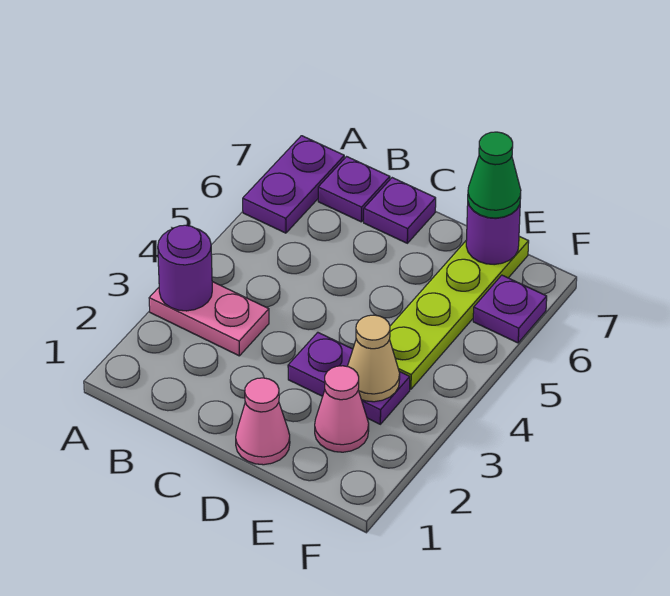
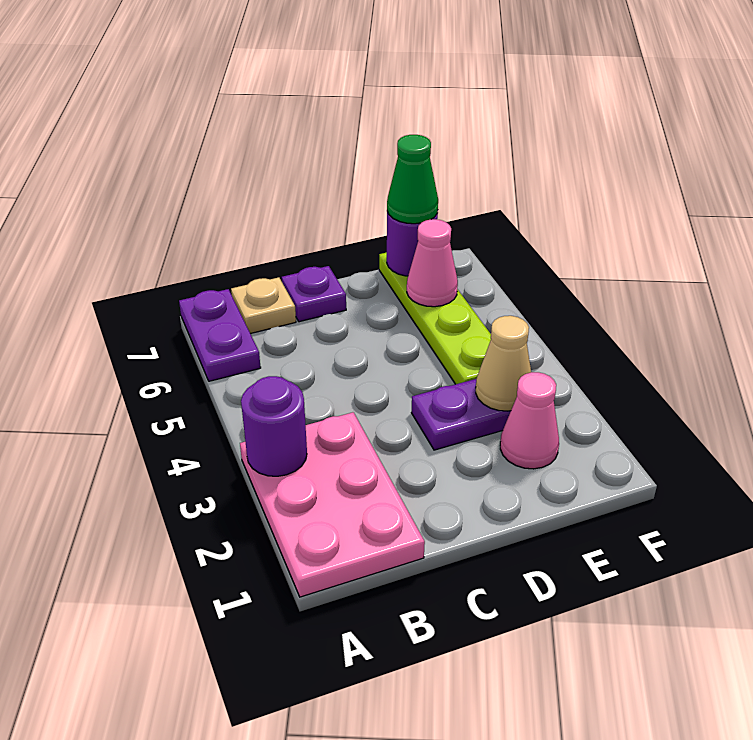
pink 1x2 plate [149,282,269,356] -> pink 2x3 plate [240,412,425,597]
purple 1x1 plate [318,157,390,222] -> tan 1x1 plate [231,277,296,334]
pink 1x1 cone [236,378,290,465] -> pink 1x1 cone moved to [407,219,458,307]
purple 1x1 plate [473,275,547,343] -> none

